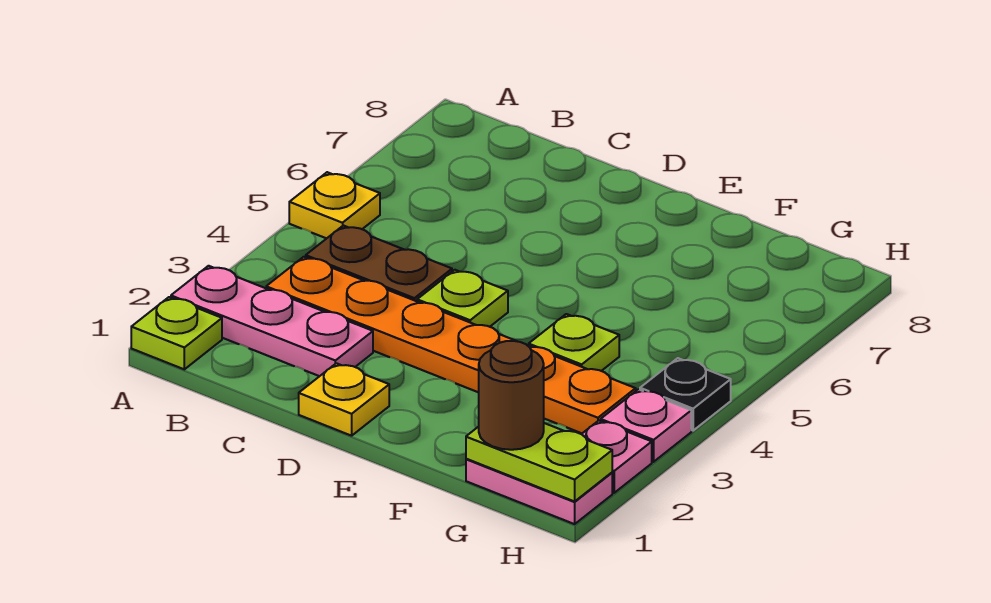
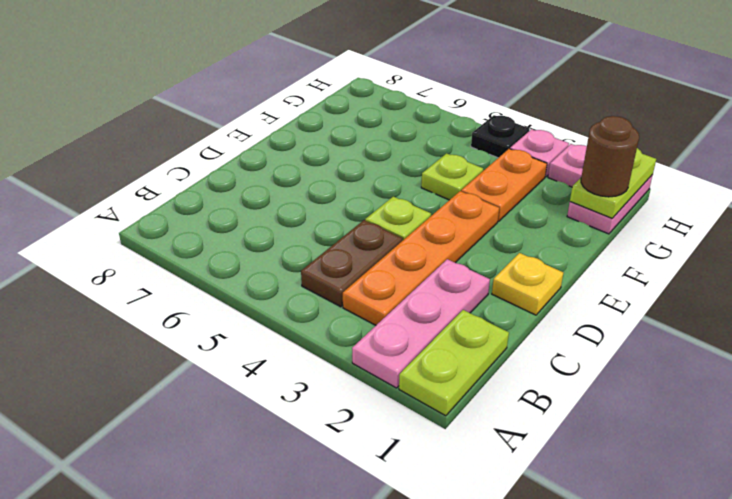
lime 1x1 plate [131,297,222,369] -> lime 1x2 plate [399,310,509,416]
yellow 1x1 plate [289,172,380,238] -> none

